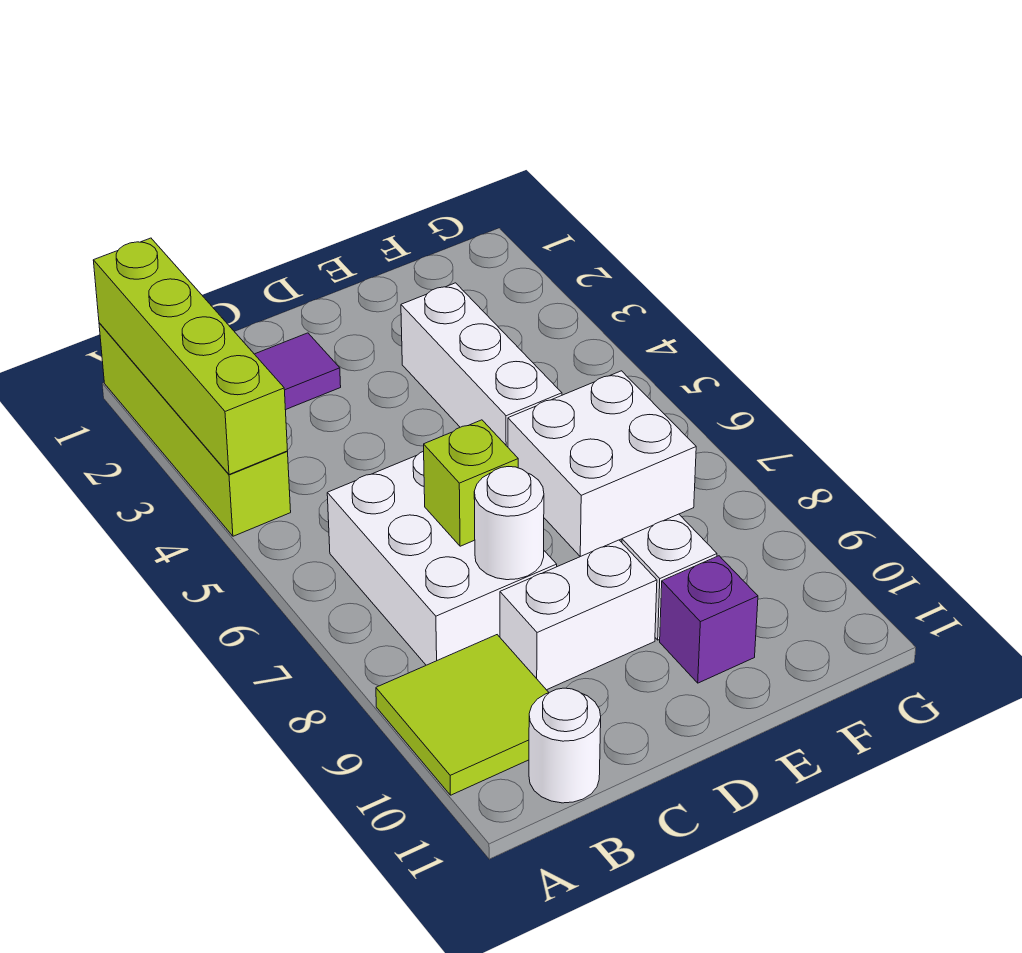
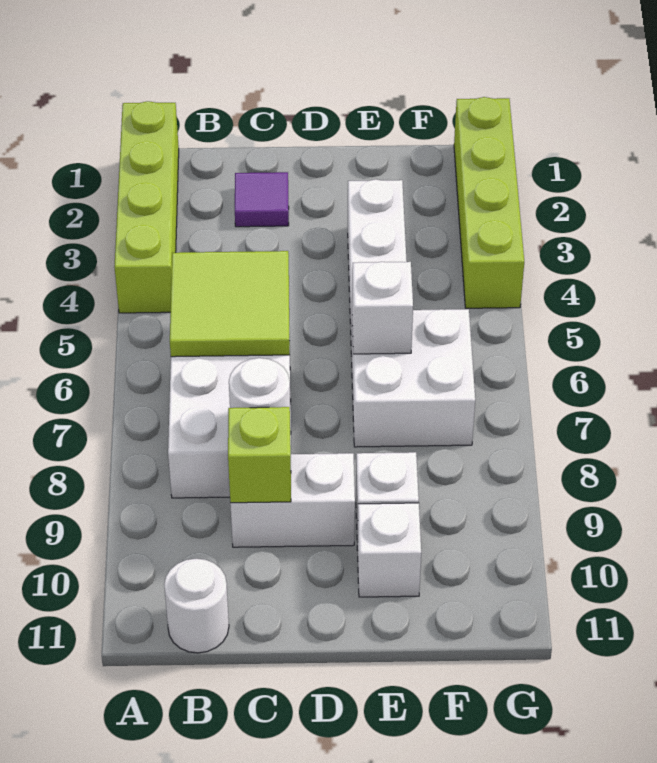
lime 1x4 brick [93,238,288,474] -> lime 1x4 brick moved to [454,97,524,308]
lime 2x2 tile [376,635,549,795] -> lime 2x2 tile moved to [170,251,290,357]
lime 1x1 brick [424,420,518,546] -> lime 1x1 brick moved to [228,407,291,503]
none -> white 1x1 brick [352,262,413,354]
purple 1x1 brick [660,556,758,683] -> white 1x1 brick [357,503,421,597]

